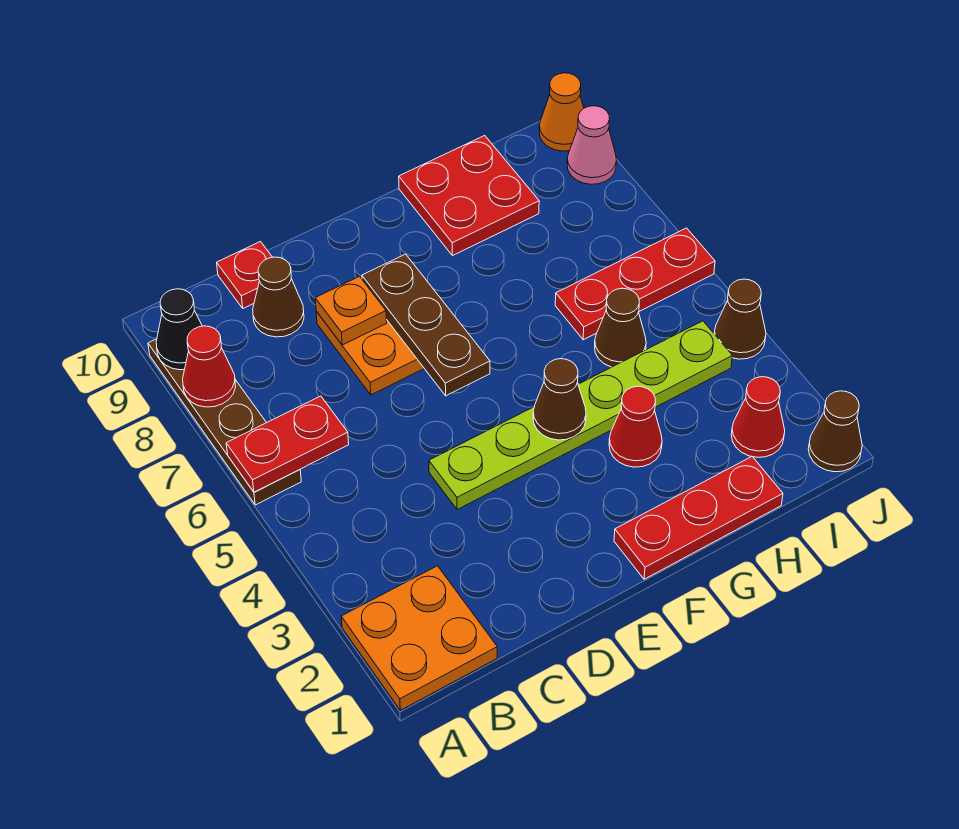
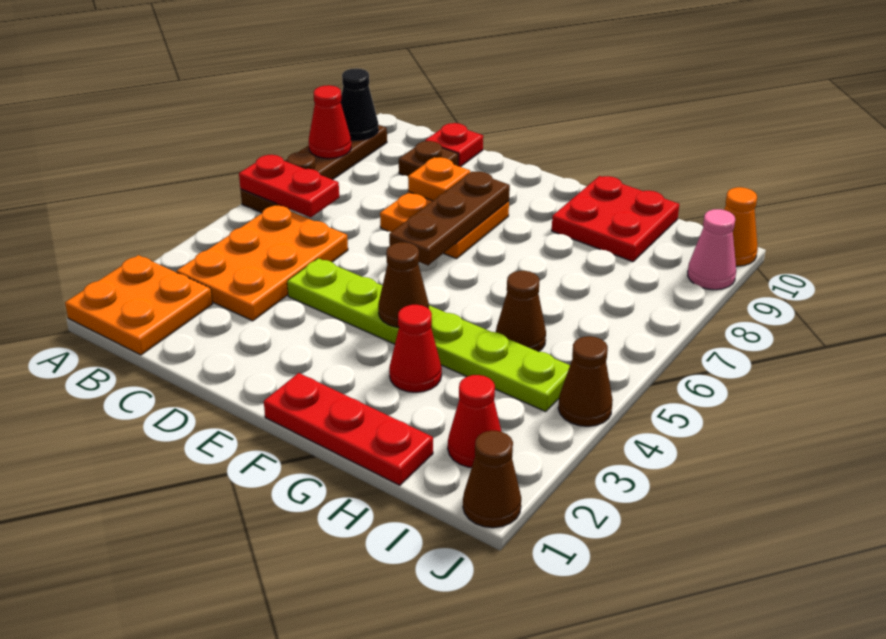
none -> orange 2x3 plate [177,205,348,321]
brown 1x1 cone [253,257,304,337] -> brown 1x1 plate [399,141,458,176]
red 1x3 plate [555,228,715,340] -> none

